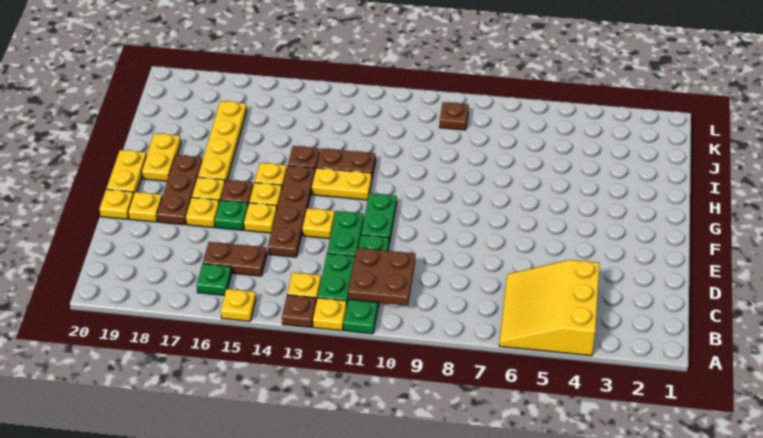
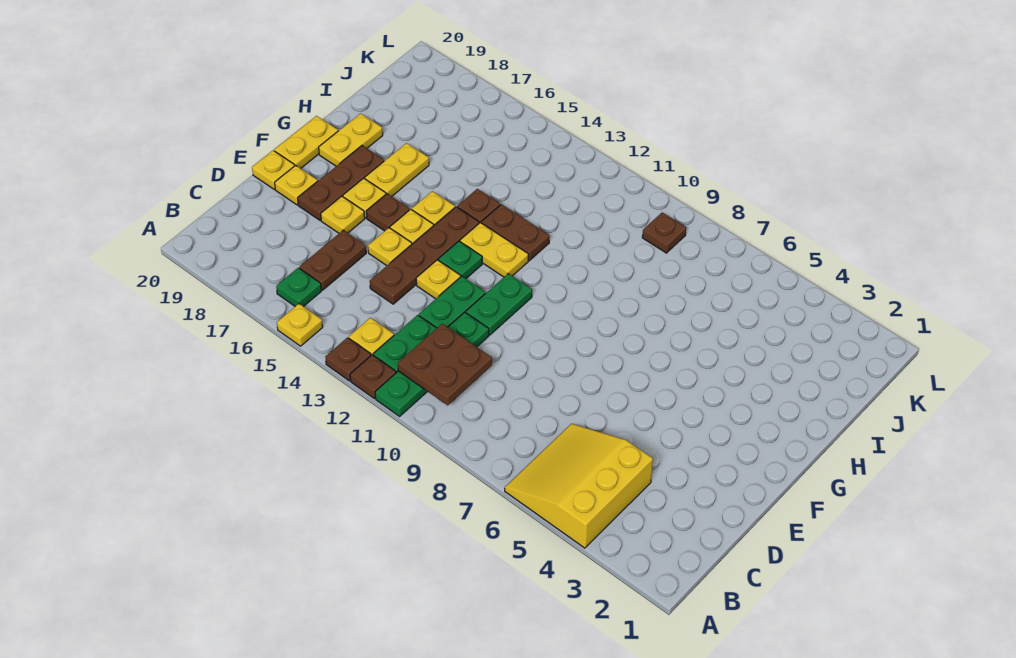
yellow 1x1 plate [313,298,347,331] -> brown 1x1 plate [350,355,396,399]
brown 1x2 plate [203,242,267,276] -> brown 1x2 plate turned to [299,230,366,290]
green 1x1 plate [215,200,248,230] -> green 1x1 plate moved to [438,241,482,279]
yellow 1x4 plate [198,101,247,181] -> yellow 1x2 plate [365,143,429,196]

